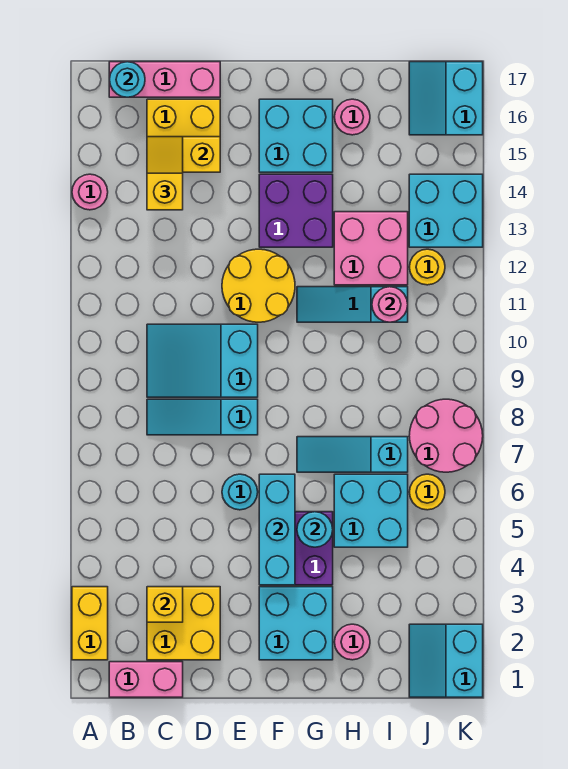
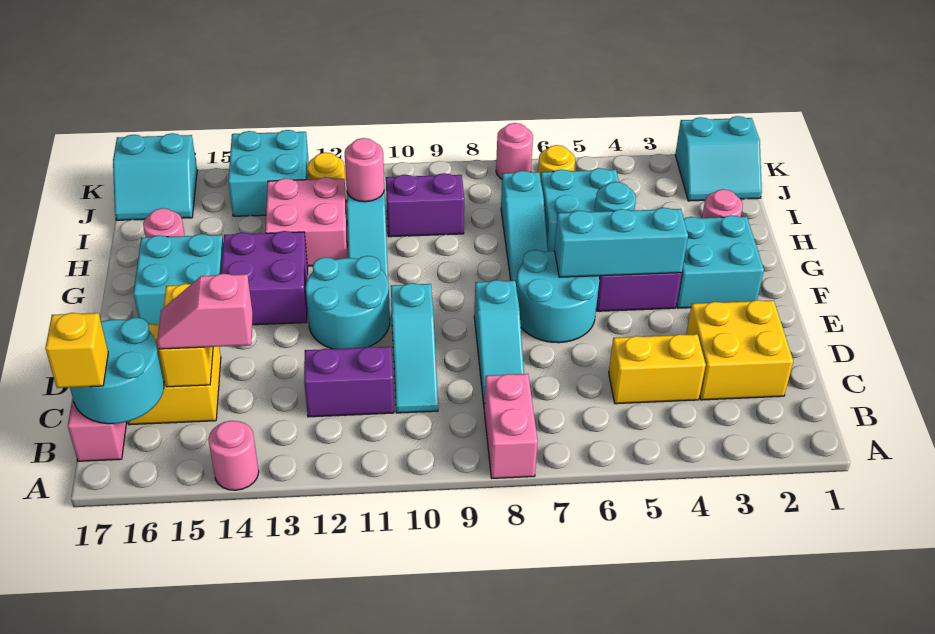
yellow 1x2 brick [72,587,108,660] -> yellow 1x2 brick moved to [609,334,706,404]
pink 1x2 brick [109,662,183,697] -> pink 1x2 brick moved to [484,374,538,478]
cyan 1x1 round brick [109,62,145,97] -> cyan 2x2 round brick [70,318,164,424]
yellow 1x1 brick [147,587,183,622] -> yellow 1x1 brick moved to [45,313,108,388]
cyan 2x3 slope [147,324,258,397] -> cyan 1x3 slope [391,283,438,413]
none -> purple 1x2 brick [304,347,394,417]
yellow 1x2 slope [147,137,183,210] -> pink 1x2 slope [157,274,253,349]
cyan 1x1 round brick [222,474,258,510] -> cyan 2x2 round brick [517,250,599,343]
yellow 2x2 round brick [222,249,295,322] -> cyan 2x2 round brick [306,256,390,349]
none -> purple 1x2 brick [386,173,464,237]
pink 2x2 round brick [409,399,483,472] -> pink 1x1 round brick [496,123,533,179]

